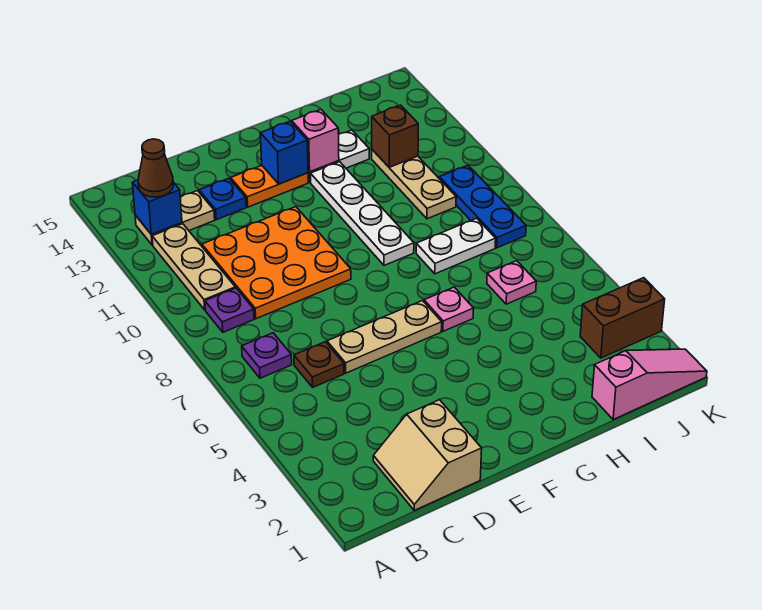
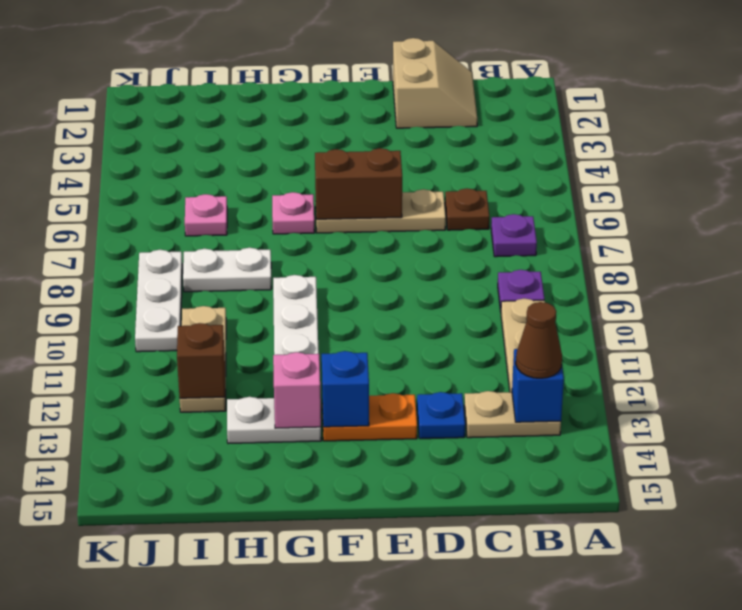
orange 3x3 plate [202,207,351,319] -> none
pink 1x3 slope [592,349,707,420] -> none
brown 1x2 brick [580,278,665,358] -> brown 1x2 brick moved to [315,148,402,219]
blue 1x3 plate [439,165,526,248] -> white 1x3 plate [135,250,182,352]

